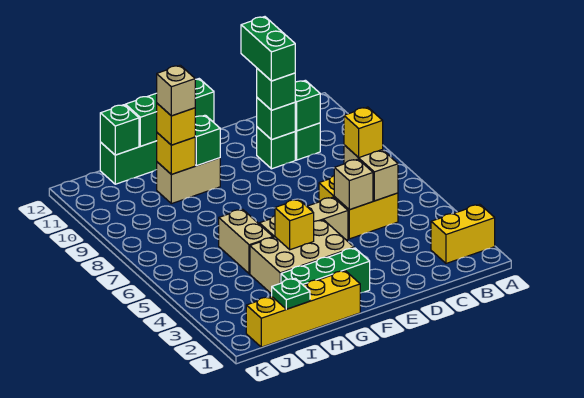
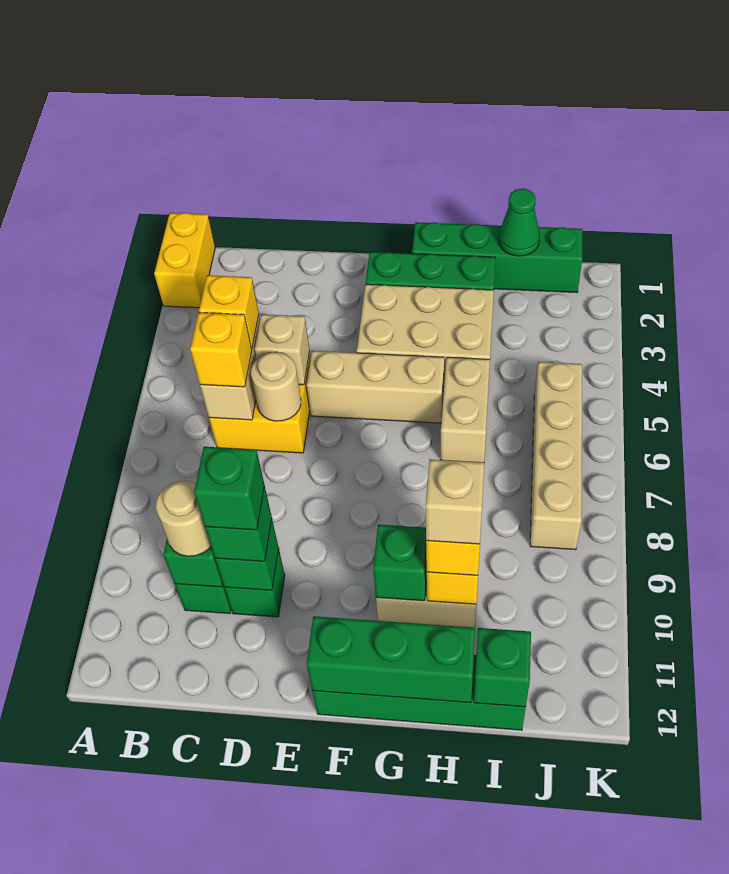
yellow 1x2 brick [431,204,495,263] -> yellow 1x2 brick turned to [154,213,215,308]
none -> tan 1x1 round brick [156,481,211,556]
none -> tan 1x1 round brick [251,352,301,421]
green 1x2 brick [241,17,295,81] -> green 1x1 brick [194,447,264,530]
yellow 1x4 brick [246,271,360,347] -> green 1x4 brick [412,222,582,293]
yellow 1x1 brick [275,199,314,250] -> yellow 1x1 brick moved to [199,275,259,349]
green 1x1 plate [272,278,310,309] -> green 1x1 cone [499,189,540,256]
none -> tan 1x4 brick [530,362,582,550]

